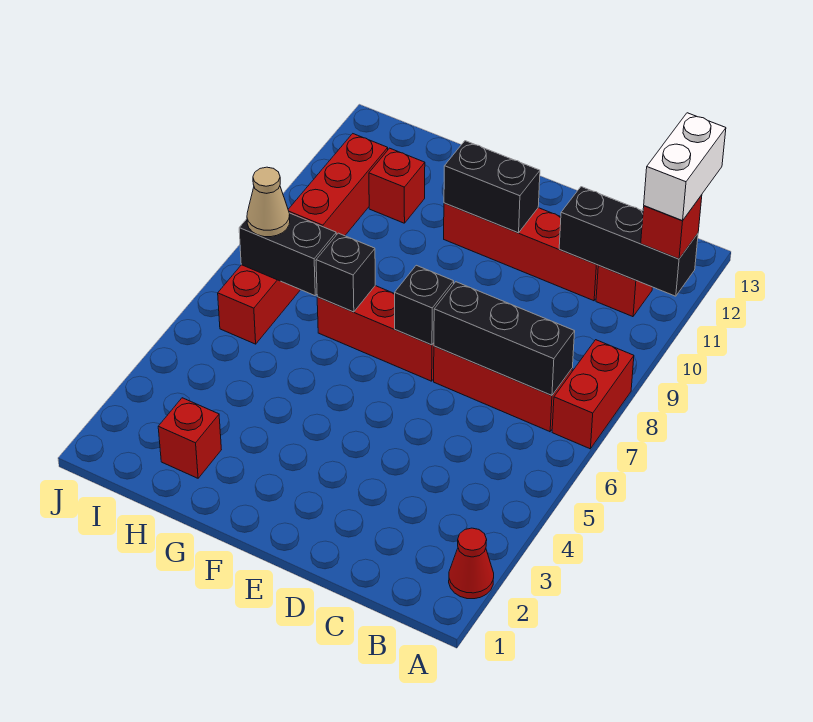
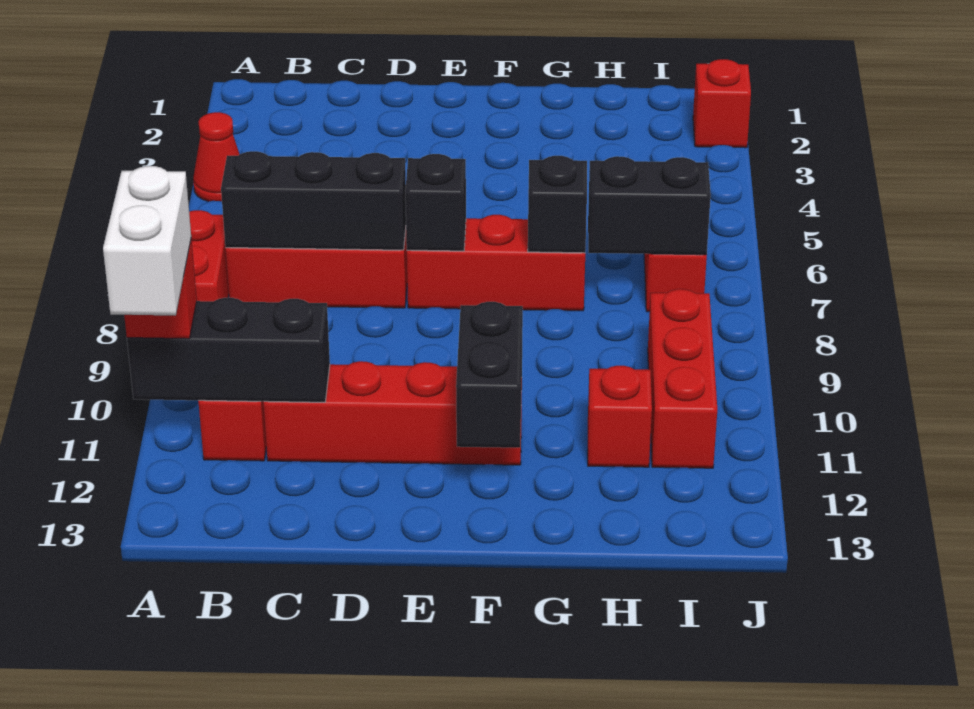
red 1x1 cone [449,528,494,599] -> red 1x1 cone moved to [193,112,240,202]
black 1x2 brick [444,141,540,233] -> black 1x2 brick turned to [456,302,523,448]
red 1x1 brick [158,398,221,478] -> red 1x1 brick moved to [693,59,751,148]
tan 1x1 cone [247,167,290,237] -> none

